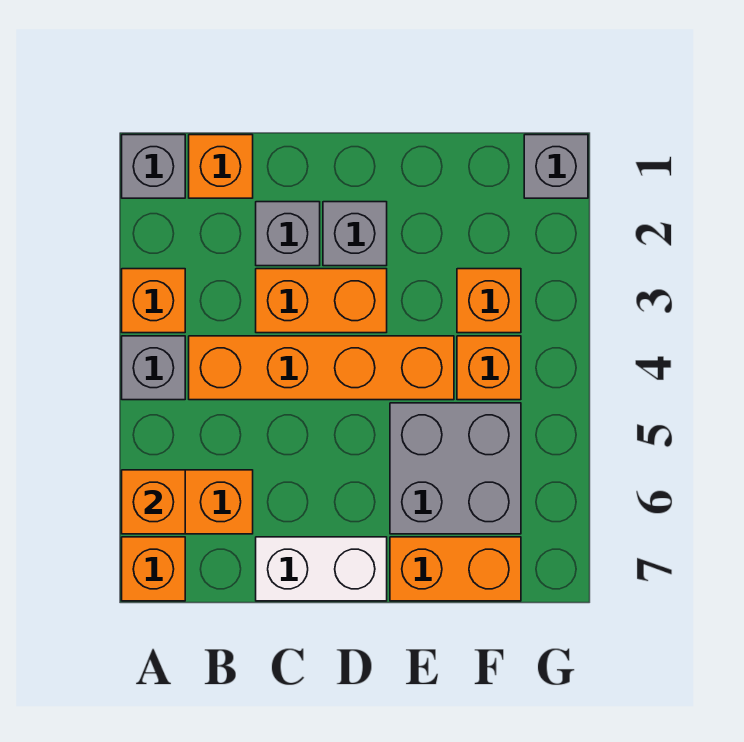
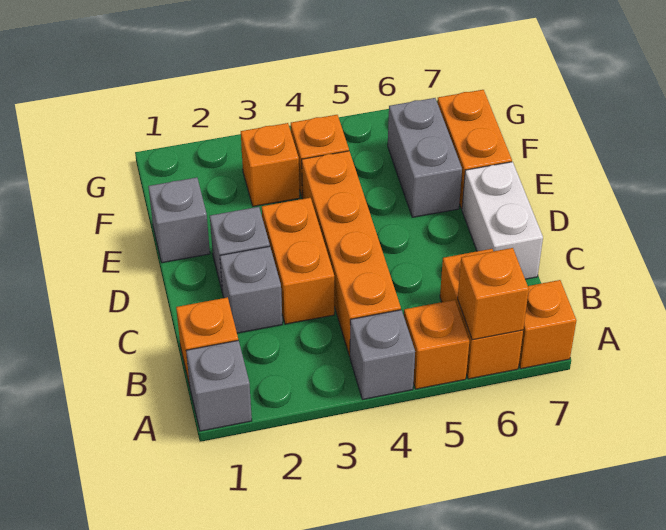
orange 1x1 brick [122,269,185,333] -> orange 1x1 brick moved to [404,300,469,389]
grey 2x2 brick [390,403,521,534] -> grey 1x2 brick [388,98,462,217]
grey 1x1 brick [524,135,588,198] -> grey 1x1 brick moved to [148,178,210,263]

